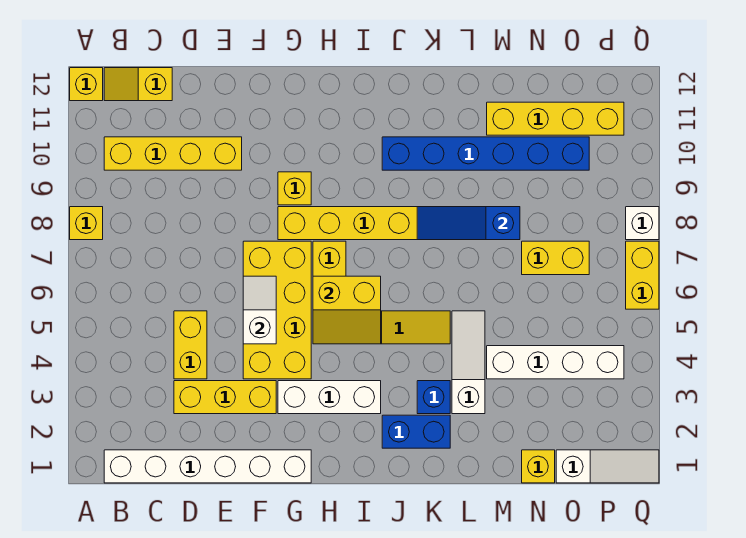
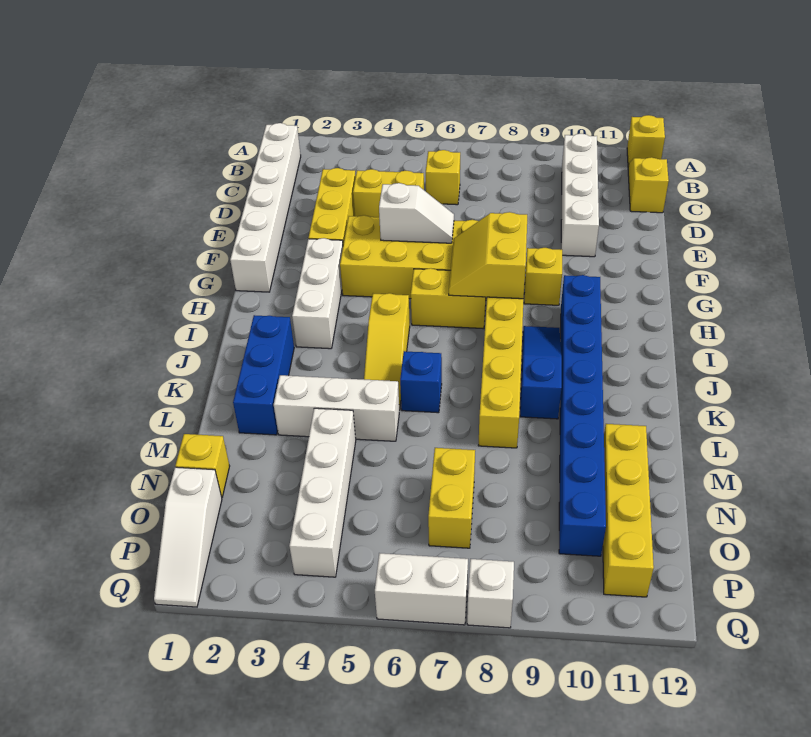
yellow 1x1 brick [70,207,103,240] -> yellow 1x1 brick moved to [426,150,460,205]
yellow 1x4 brick [104,137,242,170] -> white 1x4 brick [561,134,599,257]
yellow 2x2 slope [313,276,381,344] -> yellow 2x2 slope moved to [449,212,527,299]
blue 1x2 brick [382,415,450,448] -> blue 1x3 brick [233,315,294,435]
blue 1x6 brick [382,137,589,170] -> blue 1x8 brick [559,275,606,556]
blue 1x1 brick [417,381,450,414] -> blue 1x1 brick moved to [400,351,442,413]
blue 1x3 slope [417,207,520,240] -> blue 1x3 slope moved to [520,326,562,419]
white 1x3 slope [452,311,485,414] -> white 1x3 brick [274,375,399,441]
yellow 1x2 brick [626,241,659,309] -> white 1x2 brick [375,553,468,625]

